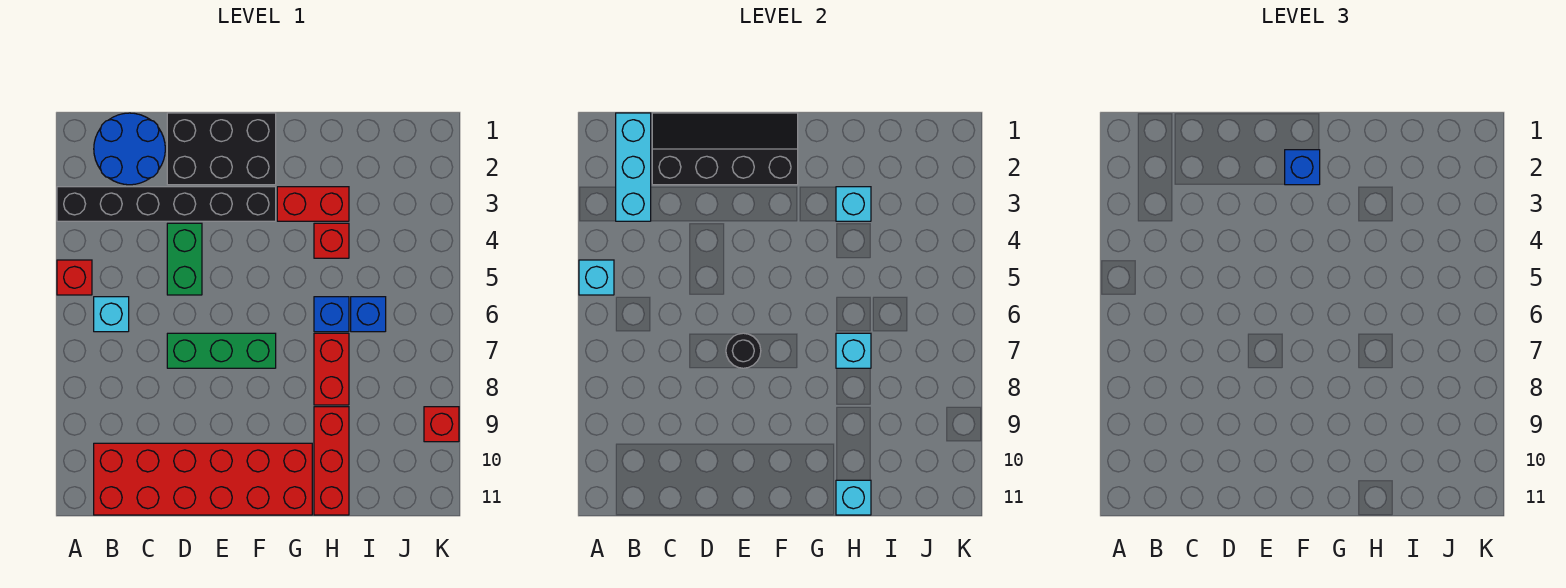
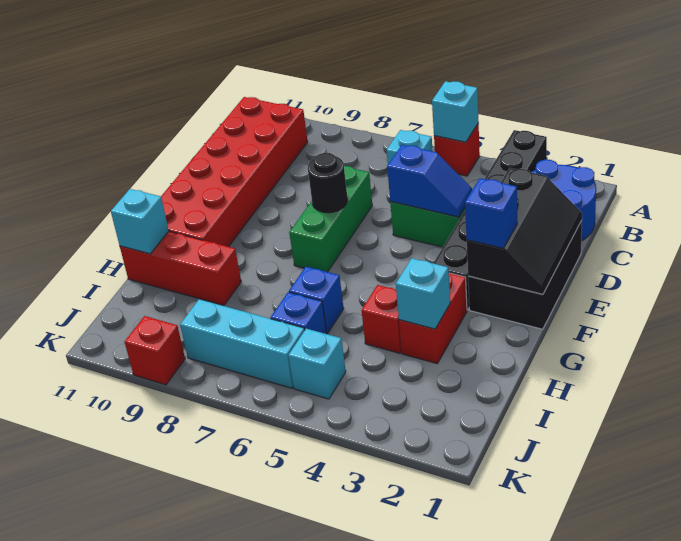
cyan 1x3 brick [616,113,651,221] -> cyan 1x3 brick moved to [180,299,305,388]
black 2x4 slope [652,113,798,185] -> black 2x3 slope [467,168,582,294]
none -> blue 1x2 slope [387,145,472,217]
red 1x2 brick [314,333,349,405] -> none
cyan 1x1 brick [836,333,871,368] -> cyan 1x1 brick moved to [288,329,346,399]

